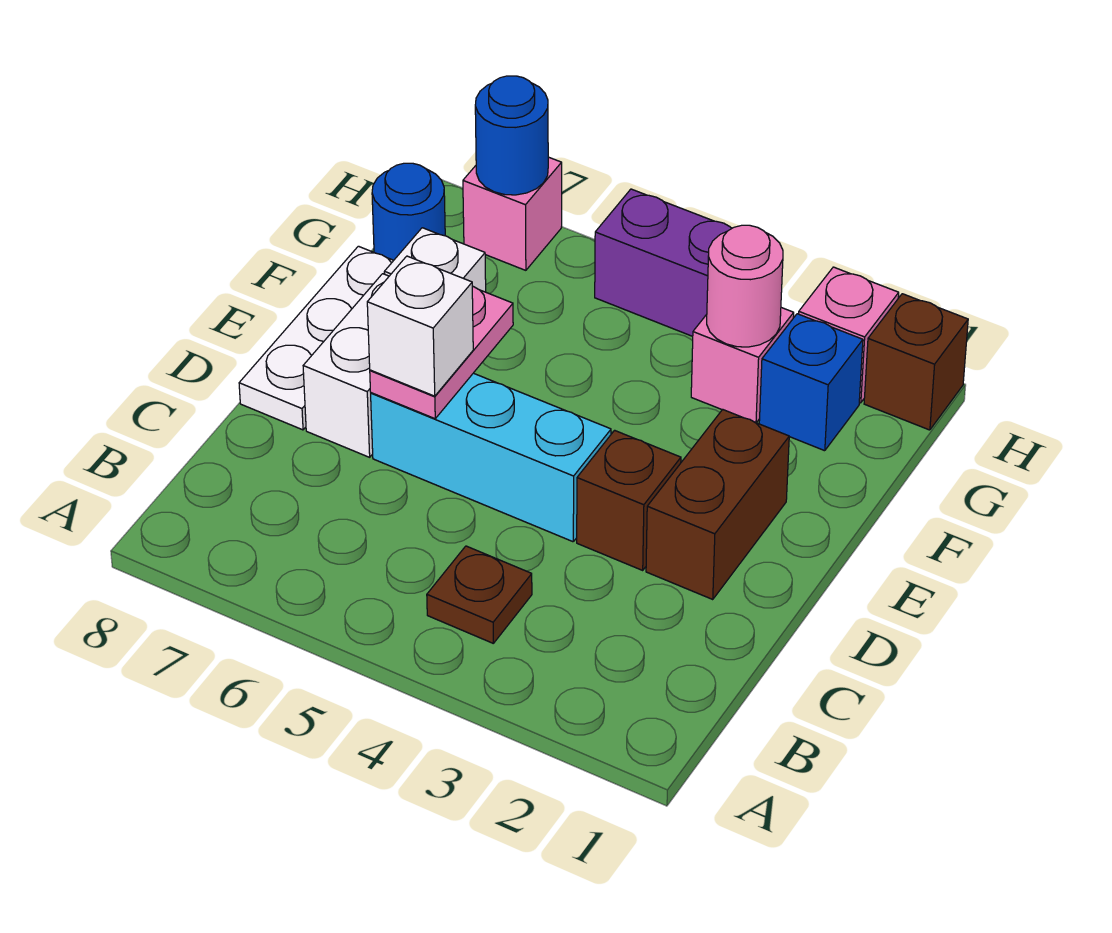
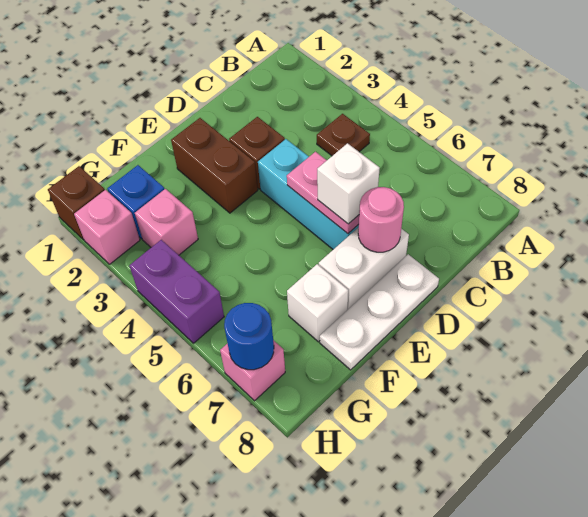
brown 1x2 brick [646,409,789,599] -> brown 1x2 brick turned to [171,118,258,213]
pink 1x2 plate [370,286,513,419] -> pink 1x2 plate turned to [287,152,359,234]
pink 1x1 round brick [707,225,783,347] -> pink 1x1 round brick moved to [358,187,404,252]
blue 1x1 round brick [372,163,445,260] -> none

